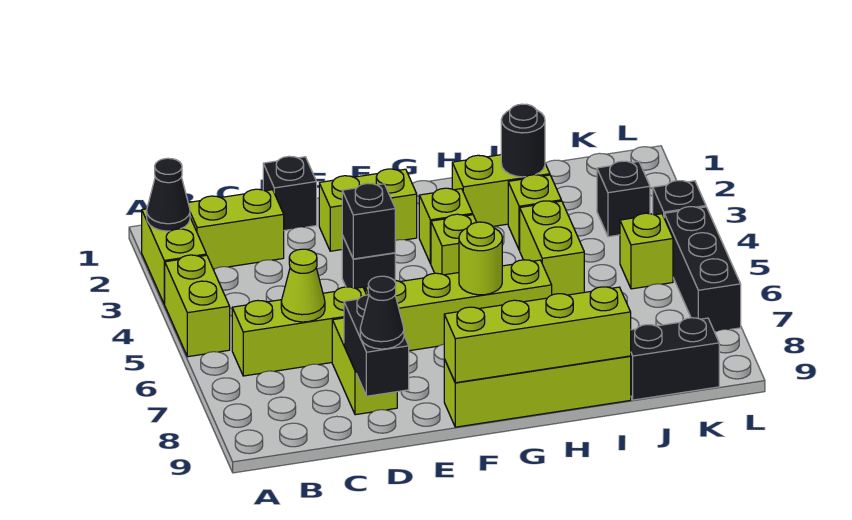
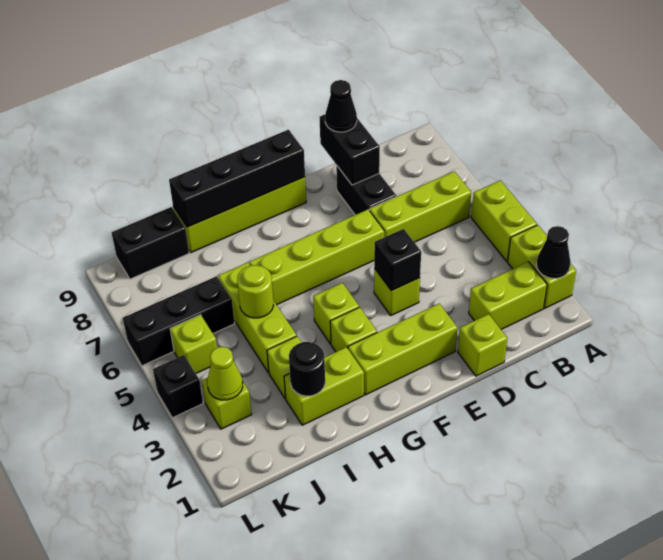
lime 1x1 cone [281,249,325,322] -> lime 1x1 cone moved to [207,347,243,400]
black 1x1 brick [263,156,317,230] -> lime 1x1 brick [458,314,507,376]
lime 1x2 brick [332,318,397,415] -> black 1x2 brick [336,165,396,215]
lime 1x2 brick [319,169,417,251] -> lime 1x3 brick [348,304,457,395]
black 1x1 brick [342,236,395,290] -> lime 1x1 brick [374,268,420,315]
lime 1x4 brick [444,287,631,383] -> black 1x4 brick [169,130,305,227]
lime 1x1 round brick [459,222,502,295] -> lime 1x1 round brick moved to [237,265,274,318]
lime 1x2 brick [520,201,584,295] -> lime 1x3 brick [218,263,297,373]
black 1x1 brick [597,161,650,237] -> lime 1x1 brick [202,378,252,429]
black 1x3 brick [664,207,741,332] -> black 1x3 brick turned to [123,276,235,366]

